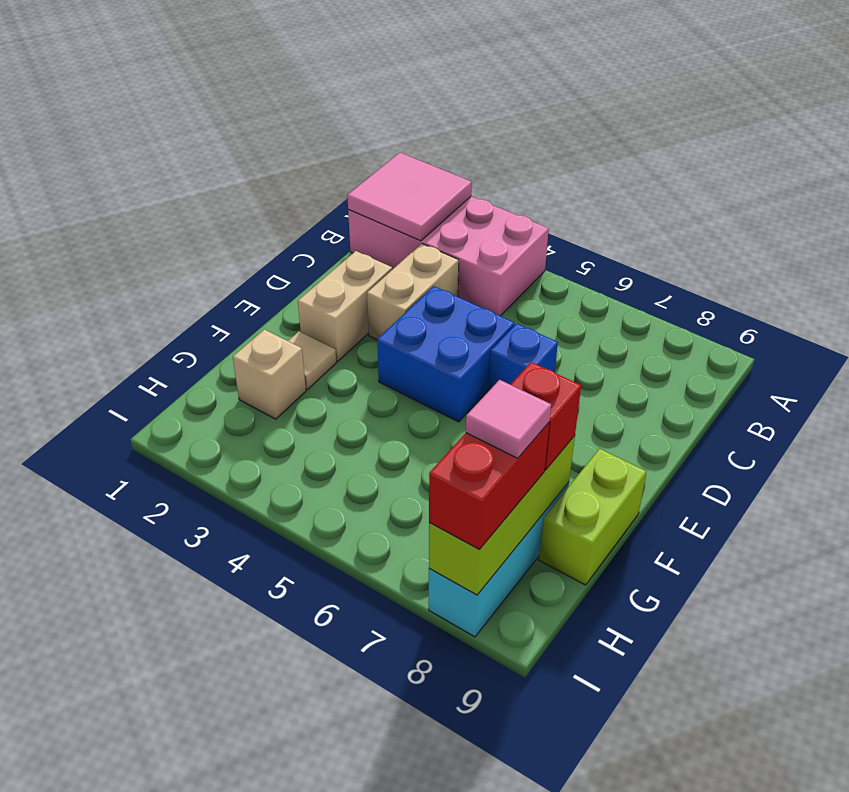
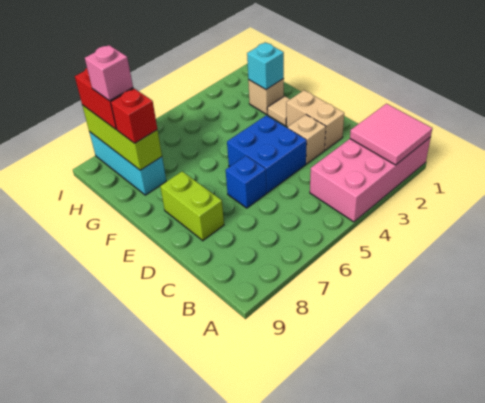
tan 1x2 brick [367,244,459,339] -> tan 1x1 brick [288,114,326,164]
lime 1x2 brick [539,449,646,585] -> lime 1x2 brick moved to [160,171,224,241]
none -> cyan 1x1 brick [247,42,284,90]
pink 1x1 tile [466,380,551,458] -> pink 1x1 brick [85,45,133,101]

